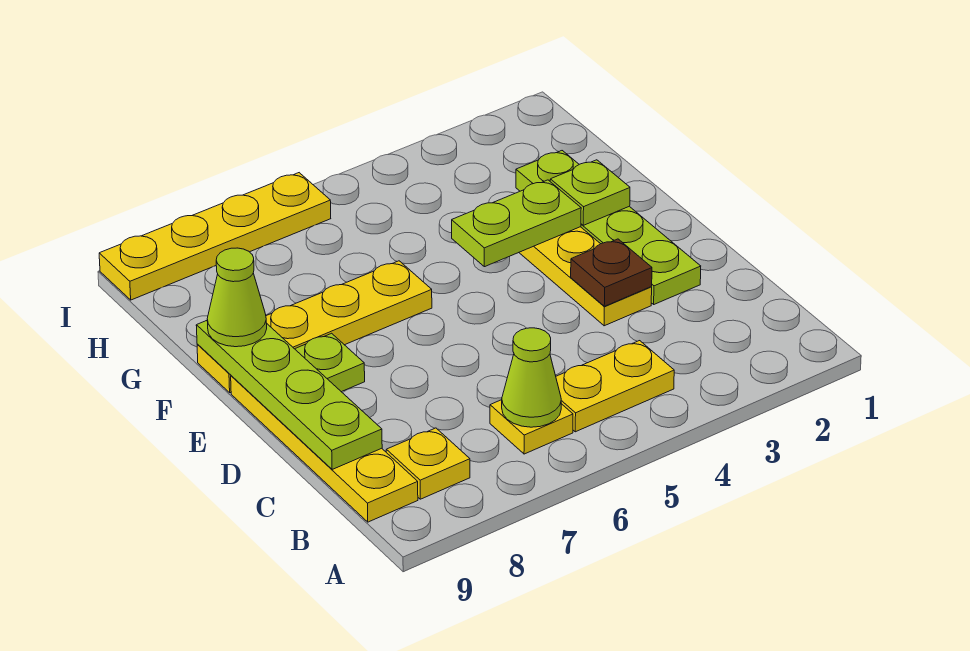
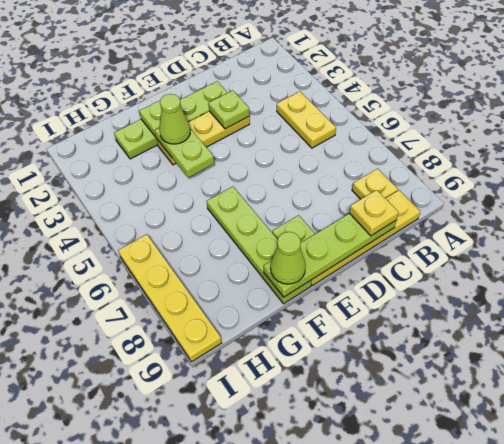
yellow 1x1 plate [490,400,573,454] -> yellow 1x1 plate moved to [350,190,399,236]
lime 1x1 cone [502,328,561,427] -> lime 1x1 cone moved to [159,94,190,144]
brown 1x1 plate [571,239,652,306] -> lime 1x1 plate [208,90,250,129]
yellow 1x4 plate [197,261,432,393] -> lime 1x4 plate [207,186,312,304]

